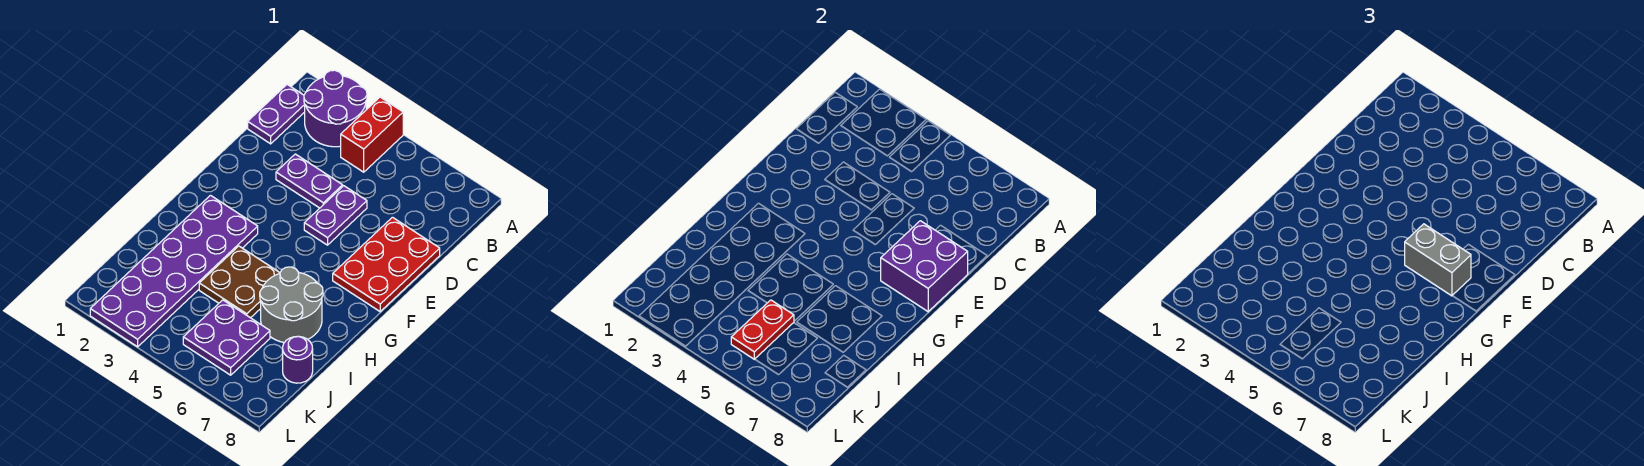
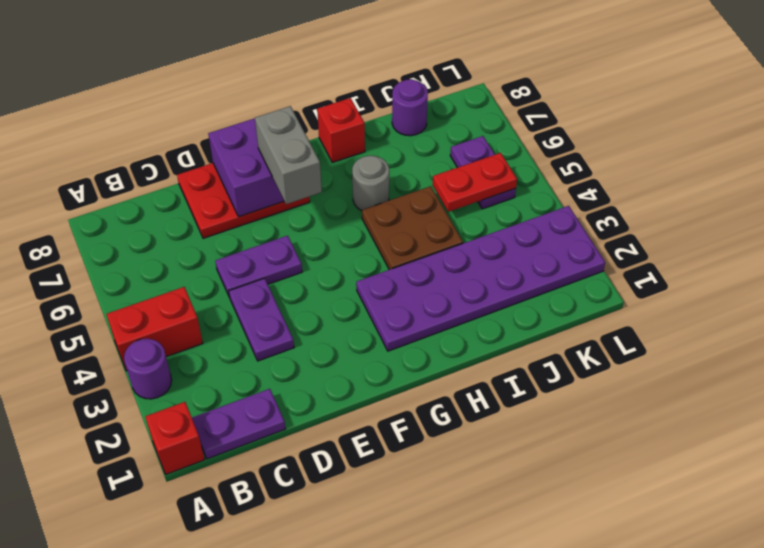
none -> red 1x1 brick [145,402,205,475]
purple 2x2 round brick [304,70,367,147] -> purple 1x1 round brick [124,339,172,399]
grey 2x2 round brick [260,267,323,343] -> grey 1x1 round brick [352,156,389,211]
none -> red 1x1 brick [317,98,365,163]
purple 2x2 plate [183,300,270,375] -> purple 1x2 plate [450,136,516,209]

